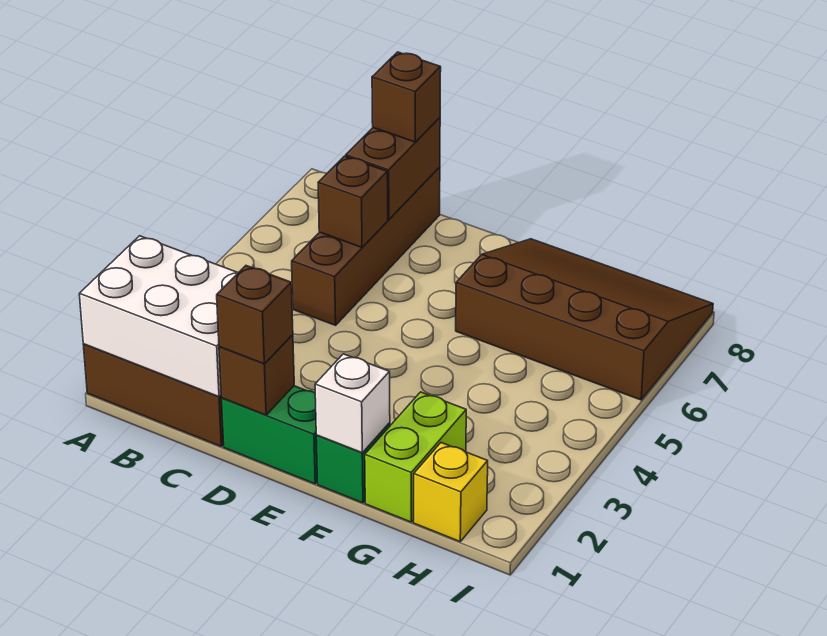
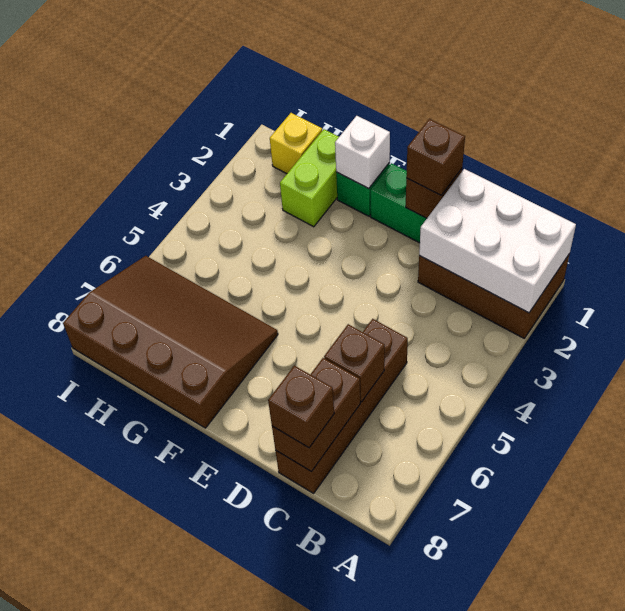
brown 3x4 slope [456,239,713,400] -> brown 3x4 slope turned to [63,256,278,428]

